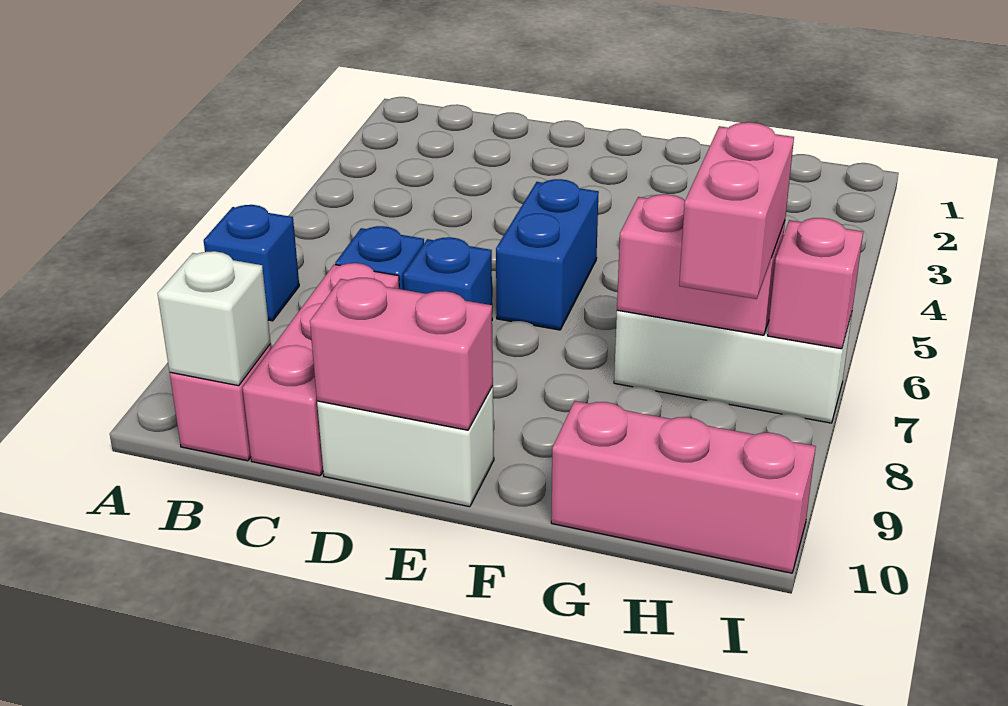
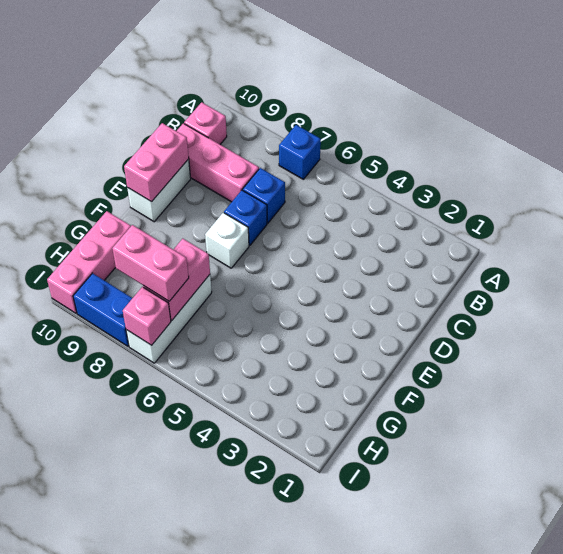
white 1x1 brick [158,251,270,386] -> white 1x1 brick moved to [205,213,249,268]
blue 1x2 brick [496,179,599,330] -> blue 1x2 brick moved to [73,273,132,346]

